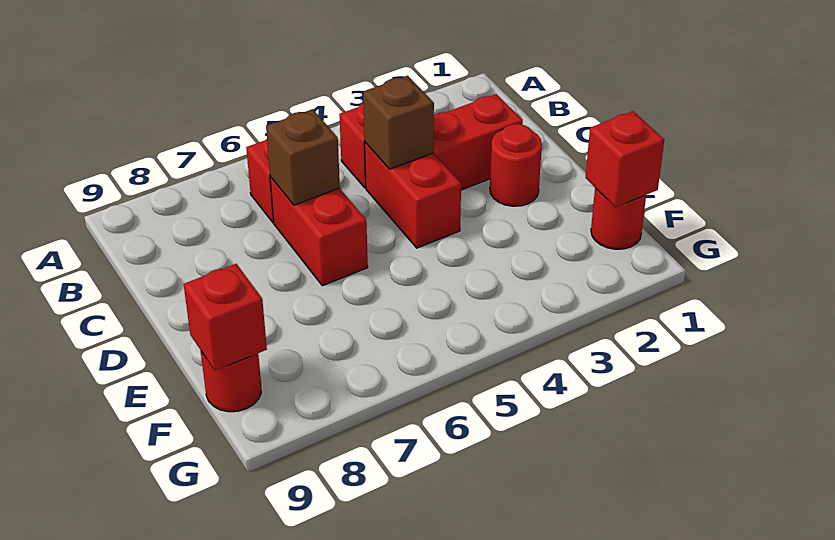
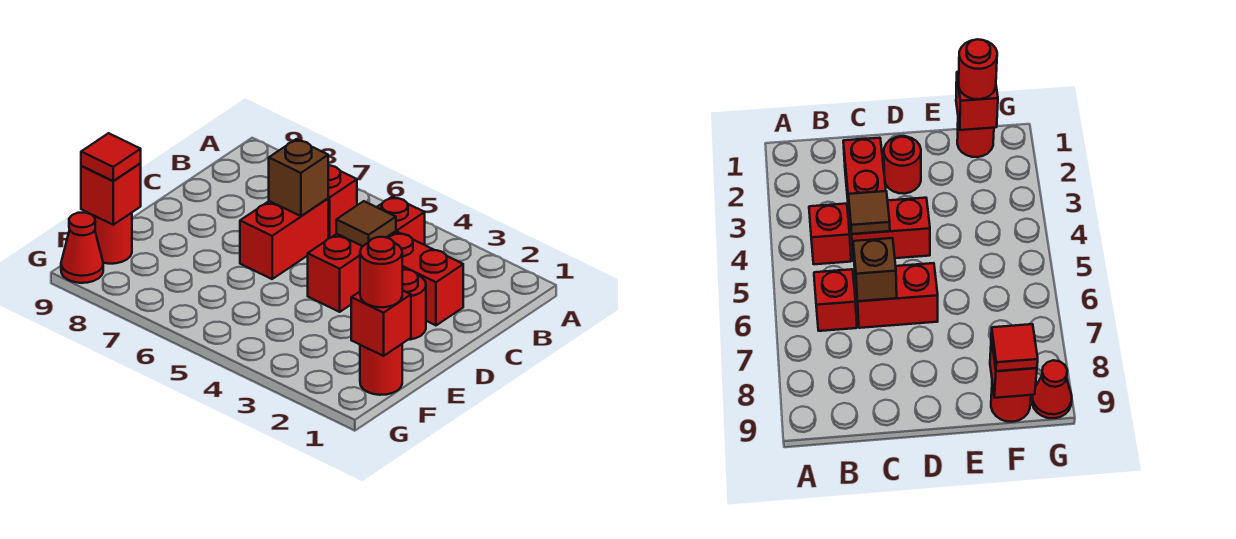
brown 1x1 brick [363,76,434,169] -> brown 1x1 tile [336,201,396,246]
none -> red 1x1 round brick [360,237,402,307]
none -> red 1x1 tile [81,133,141,181]
none -> red 1x1 cone [61,212,103,283]

